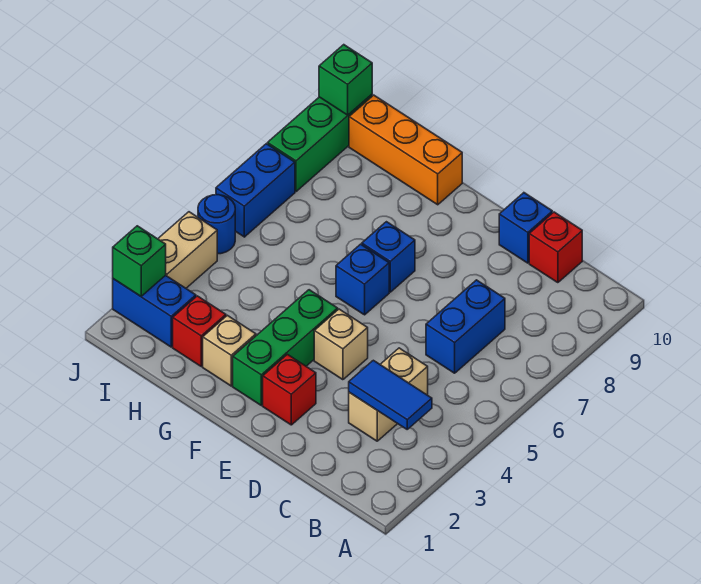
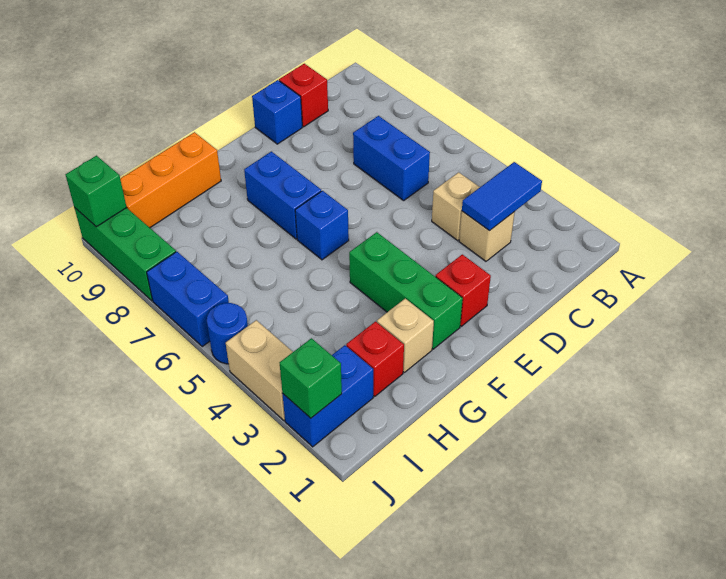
tan 1x1 brick [314,309,368,380] -> none
blue 1x1 brick [362,222,415,292] -> blue 1x2 brick [244,151,321,239]

